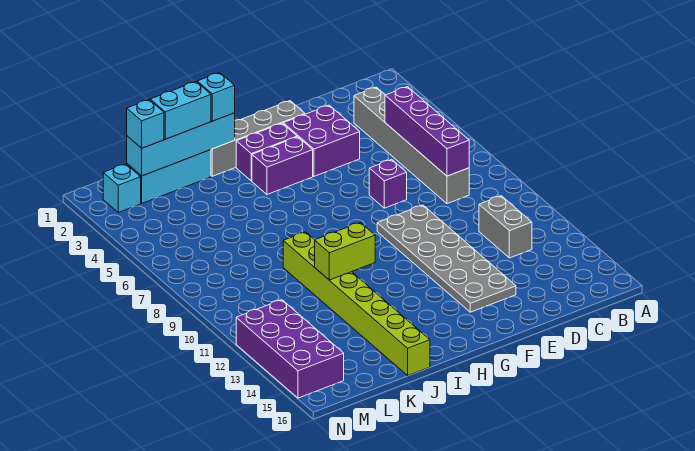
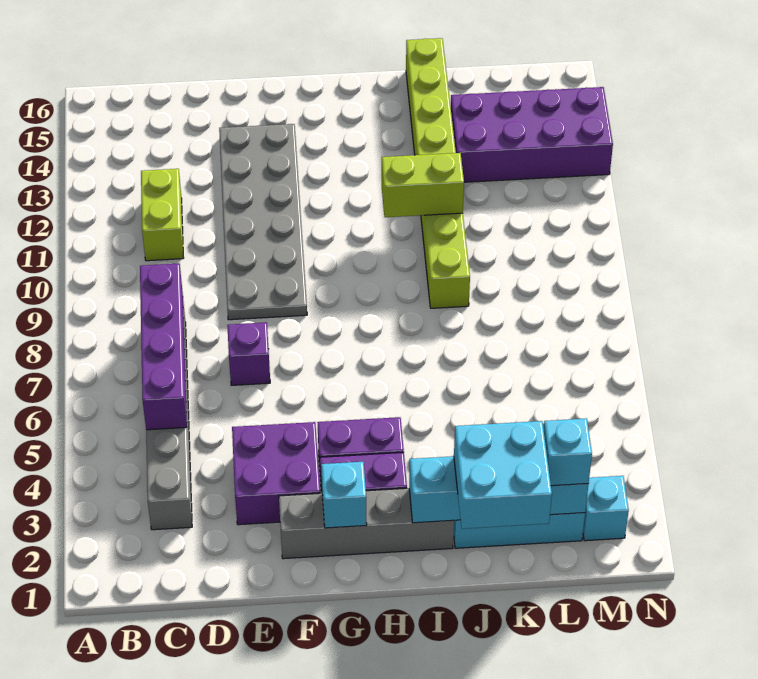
grey 1x2 brick [479,196,532,258] -> lime 1x2 brick [141,169,183,261]
cyan 1x1 brick [197,73,235,121] -> cyan 1x1 brick moved to [321,462,367,528]
cyan 1x2 brick [150,82,211,139] -> cyan 2x2 brick [454,421,552,529]
purple 2x4 brick [236,300,344,398] -> purple 2x4 brick turned to [451,87,613,182]

